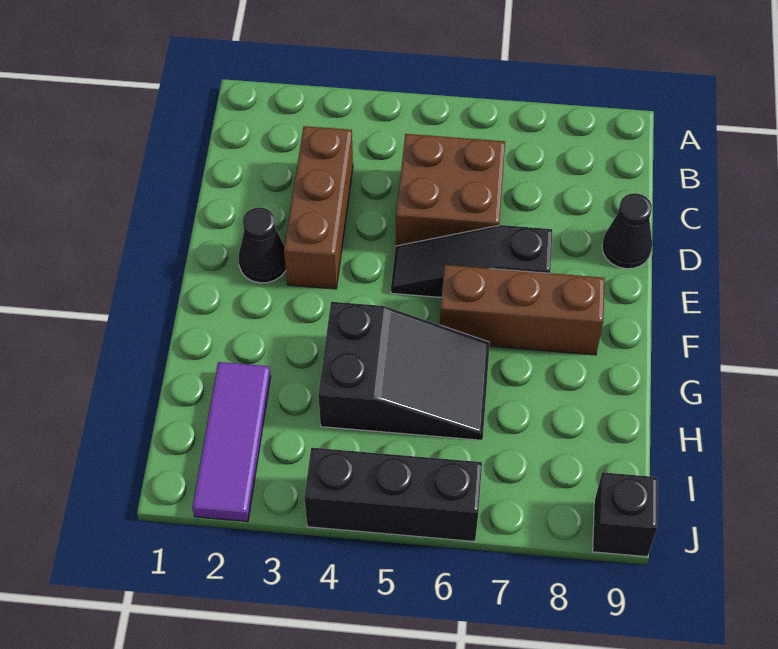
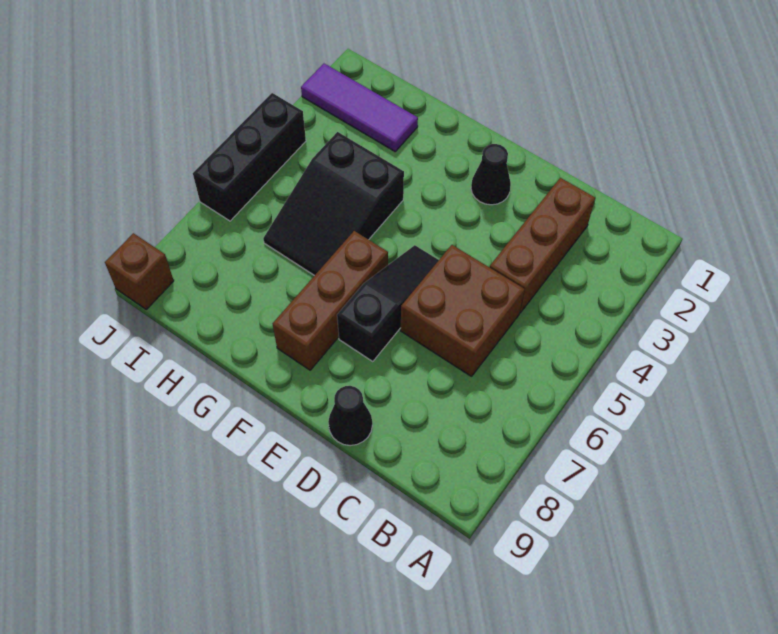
brown 1x3 brick [284,126,353,289] -> brown 1x3 brick turned to [490,178,595,313]
black 1x1 brick [593,472,658,557] -> brown 1x1 brick [105,233,174,309]

